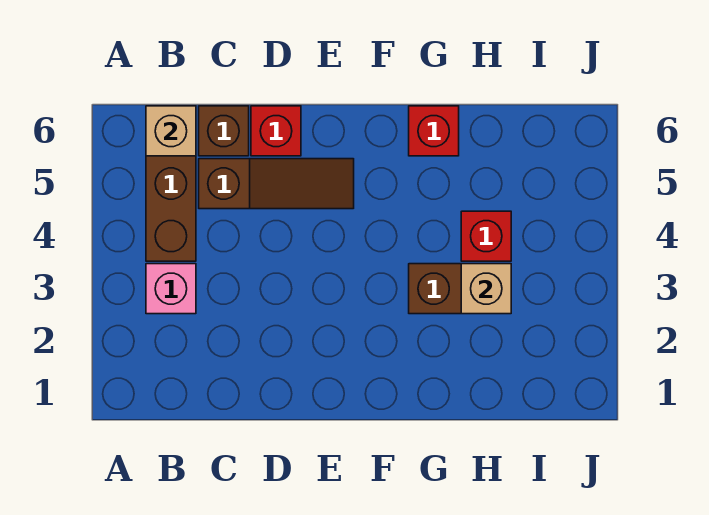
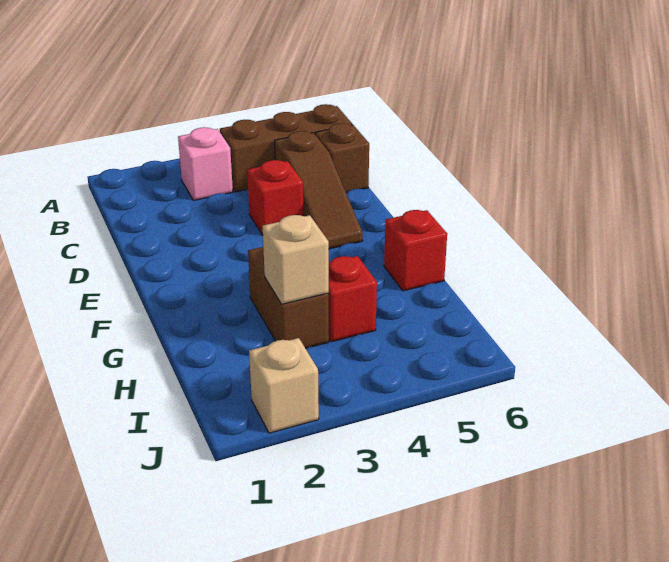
tan 1x1 brick [146,106,196,156] -> tan 1x1 brick moved to [249,338,319,433]
red 1x1 brick [251,106,301,156] -> red 1x1 brick moved to [247,160,304,235]

